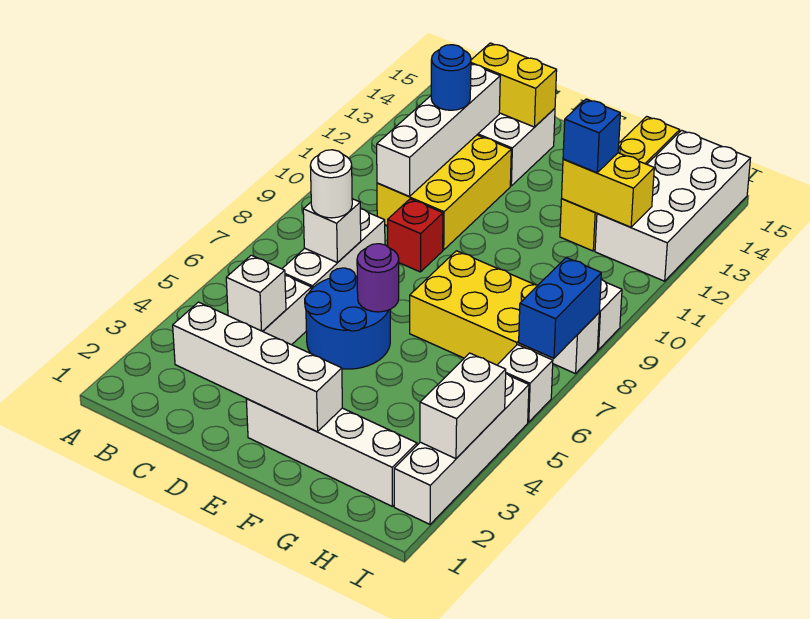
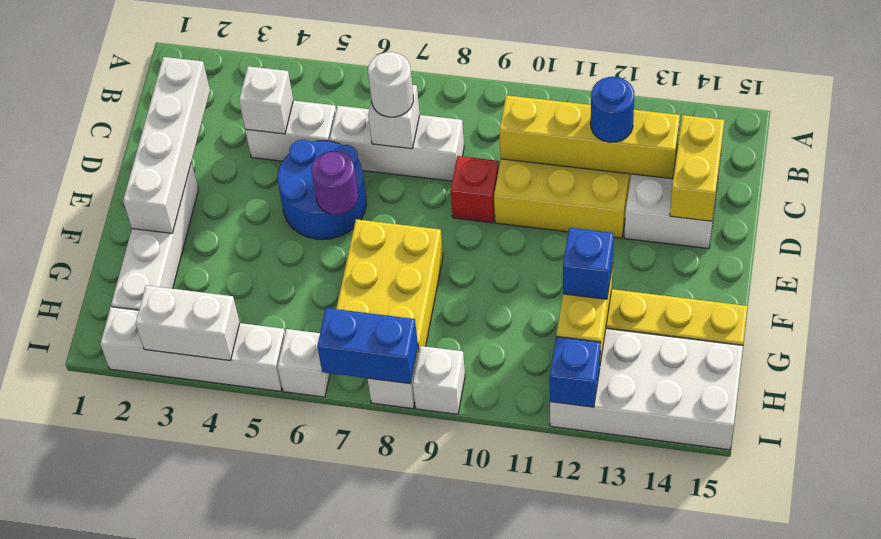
white 1x4 brick [377,64,500,196] -> yellow 1x4 brick [499,95,680,179]
none -> blue 1x1 brick [550,337,601,407]

